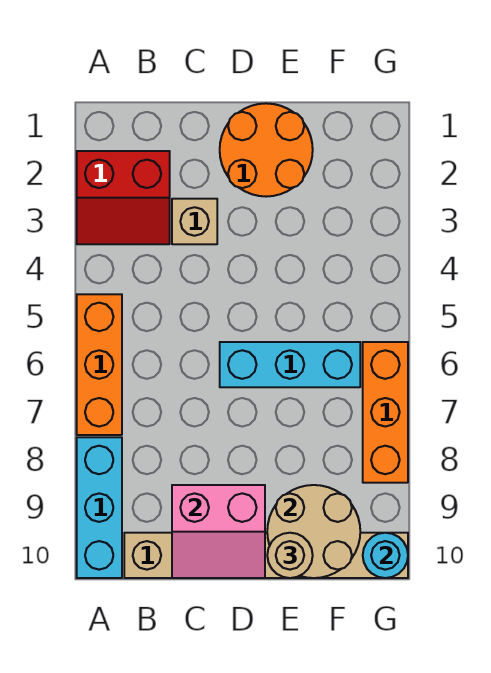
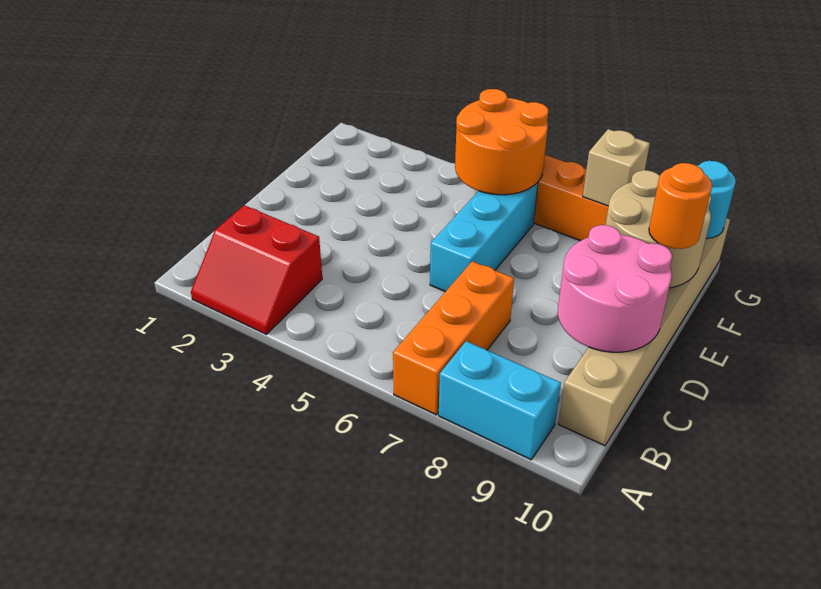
red 2x2 slope [77,151,170,244] -> red 2x2 slope turned to [191,205,322,334]
orange 1x3 brick [77,294,122,435] -> orange 1x3 brick turned to [393,261,514,415]
cyan 1x3 brick [77,437,122,578] -> cyan 1x2 brick [439,341,561,460]
tan 1x1 brick [172,199,217,244] -> tan 1x1 brick moved to [583,129,650,206]
pink 2x2 slope [172,485,265,578] -> pink 2x2 round brick [558,225,672,352]
orange 2x2 round brick [220,103,313,197] -> orange 2x2 round brick moved to [455,89,549,195]
tan 1x1 round brick [267,533,313,578] -> orange 1x1 round brick [649,163,712,249]

